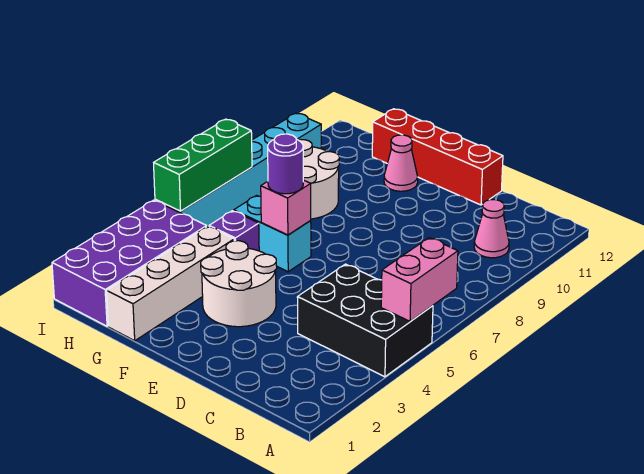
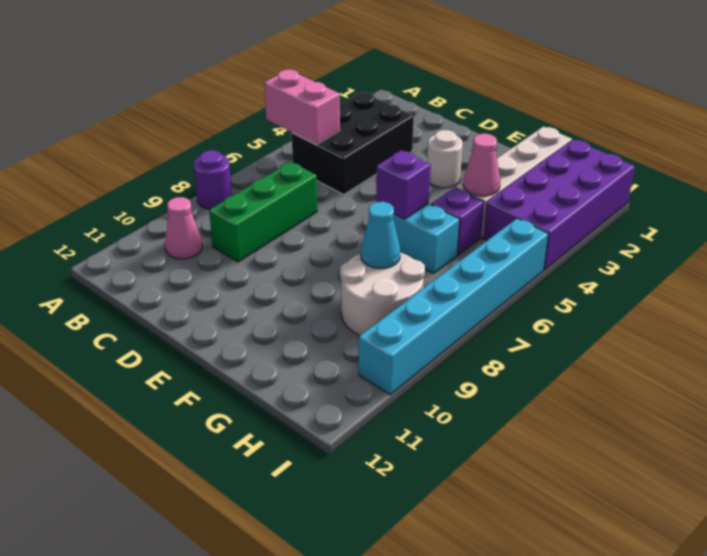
black 2x3 brick [297,264,433,377] -> black 2x3 brick turned to [292,92,414,195]
pink 1x2 brick [381,238,458,321] -> pink 1x2 brick turned to [264,70,340,144]
red 1x4 brick [372,109,503,205] -> none
white 2x2 round brick [201,241,277,327] -> white 1x1 round brick [427,130,463,188]
pink 1x1 brick [261,180,311,235] -> purple 1x1 brick [376,150,431,219]
purple 1x1 round brick [268,134,303,194] -> purple 1x1 round brick moved to [194,150,232,209]
pink 1x1 cone [384,135,418,191] -> pink 1x1 cone moved to [463,134,500,196]
none -> cyan 1x1 cone [361,202,400,269]
green 1x3 brick [154,119,252,211] -> green 1x3 brick moved to [209,162,317,262]

